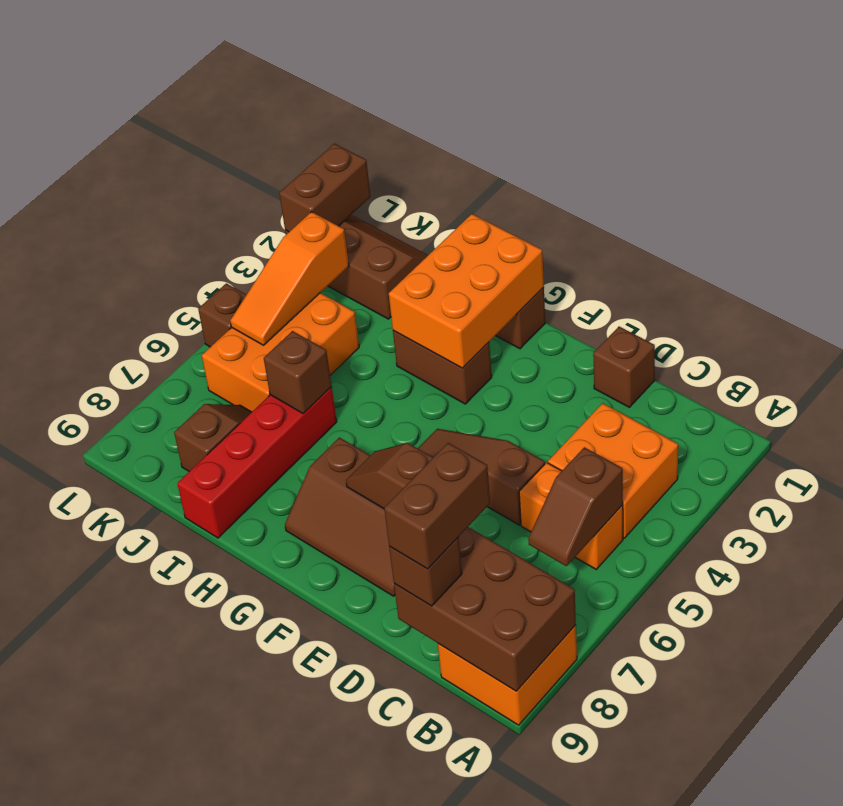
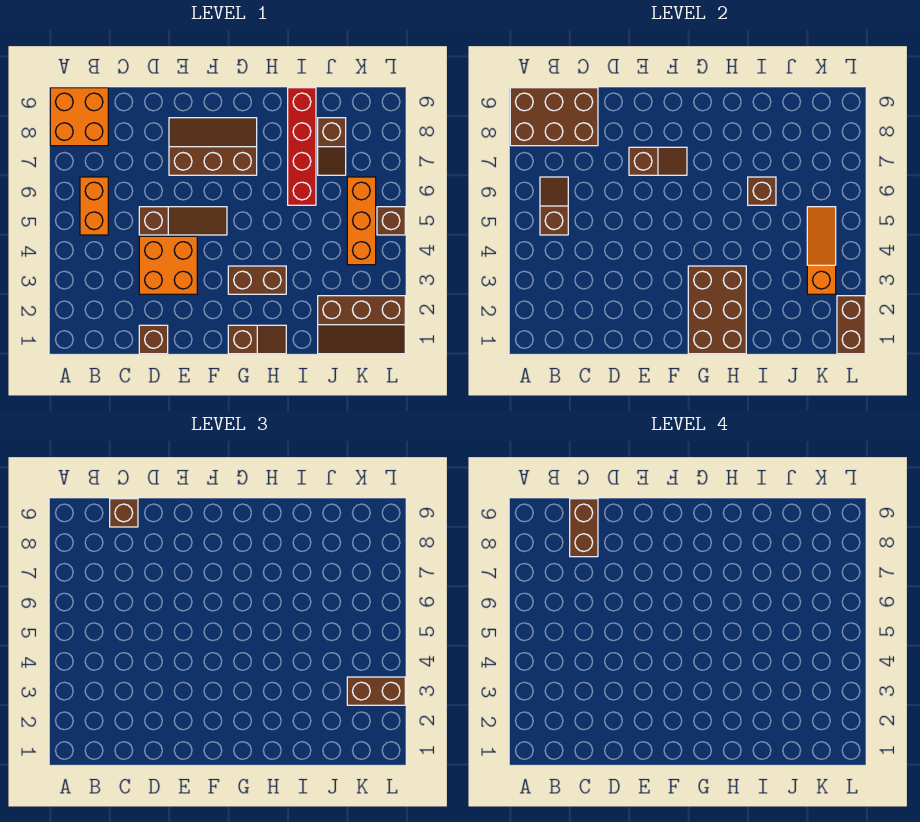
orange 2x2 brick [548,403,678,538] -> orange 2x2 brick moved to [139,236,197,294]
orange 1x2 brick [519,462,623,569] -> orange 1x2 brick turned to [80,177,108,235]
orange 2x3 brick [389,214,544,368] -> brown 2x3 brick [688,266,746,354]
orange 2x3 brick [202,293,359,412] -> orange 1x3 brick [347,177,376,265]
none -> brown 1x2 brick [347,677,405,705]

